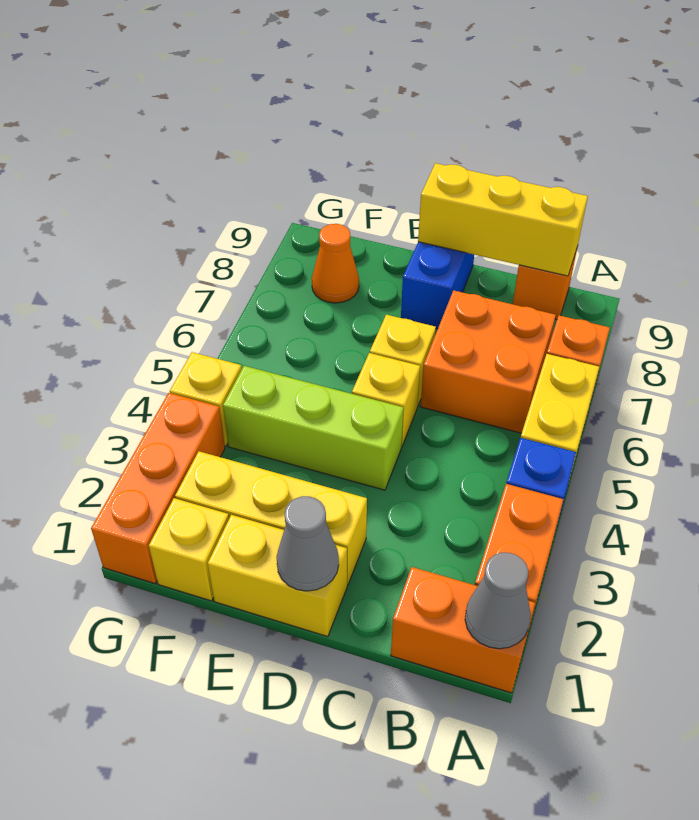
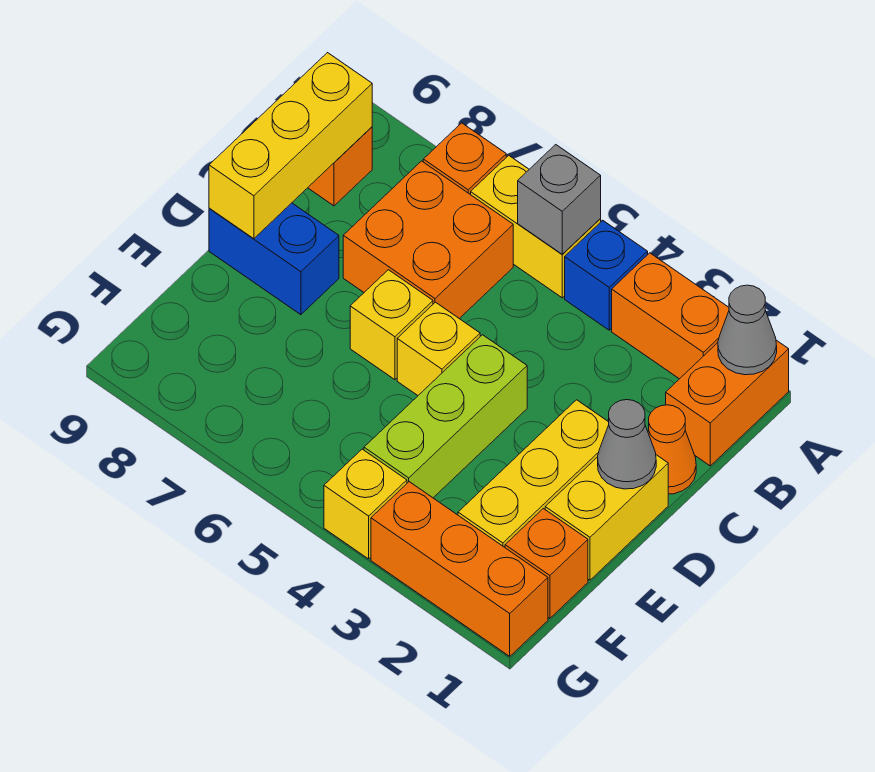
none -> grey 1x1 brick [518,145,601,254]
yellow 1x1 brick [149,498,229,601] -> orange 1x1 brick [505,509,588,618]
orange 1x1 cone [312,224,359,303] -> orange 1x1 cone moved to [648,405,696,494]

